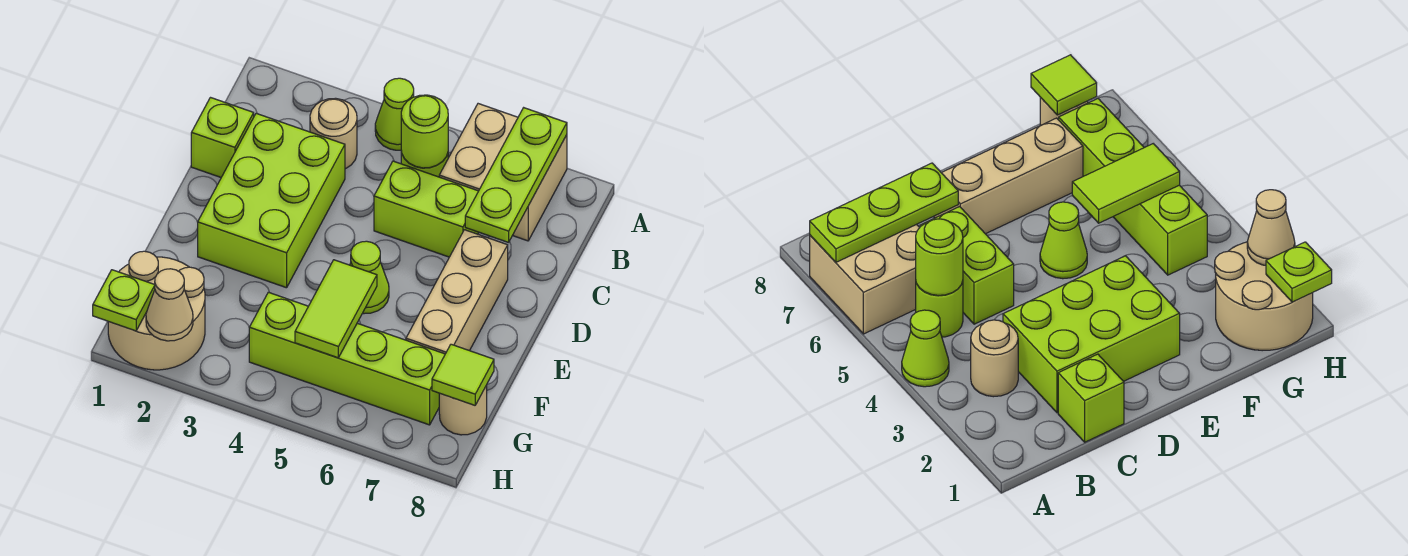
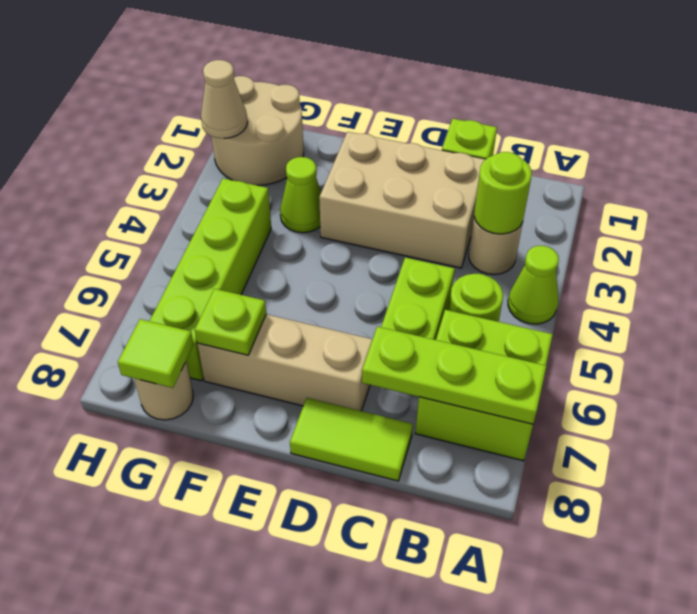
tan 2x2 brick [439,104,567,241] -> lime 2x2 brick [415,310,553,461]
lime 1x1 round brick [401,95,448,168] -> lime 1x1 round brick moved to [474,152,532,234]
lime 2x3 brick [198,113,345,288] -> tan 2x3 brick [319,132,486,268]
lime 1x1 cone [350,241,389,314] -> lime 1x1 cone moved to [280,157,321,233]
lime 1x2 tile [295,260,377,358] -> lime 1x2 tile moved to [290,398,413,481]
lime 1x1 plate [93,270,155,331] -> lime 1x1 plate moved to [195,289,266,355]

